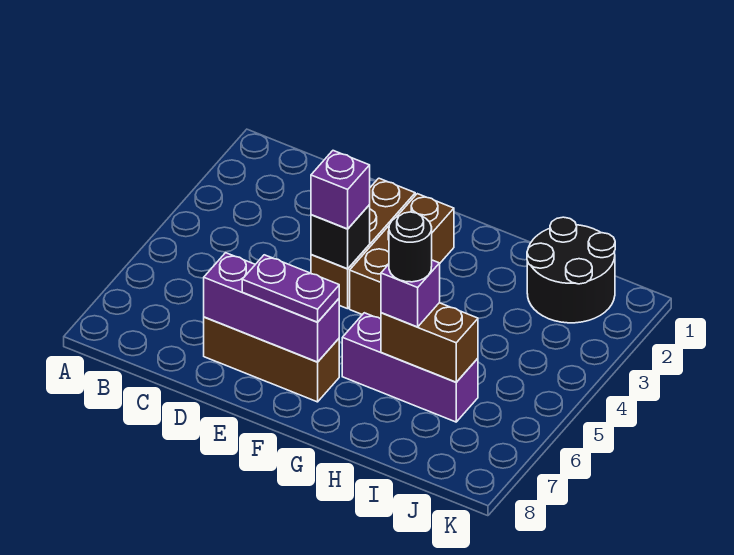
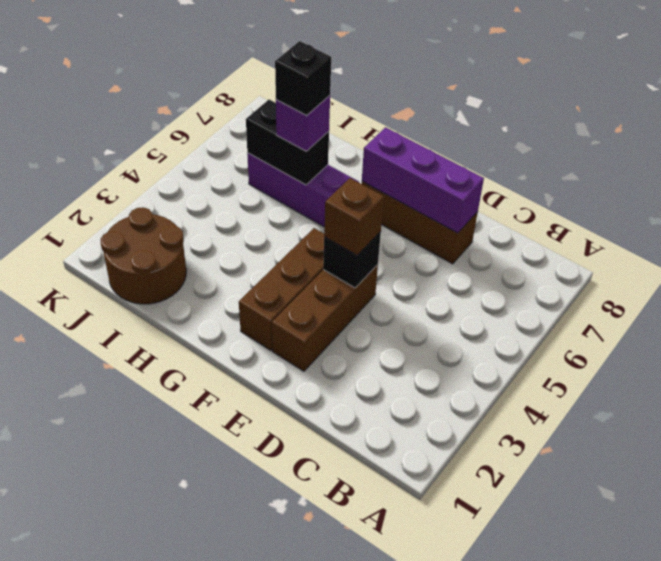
purple 1x1 brick [311,151,370,229] -> brown 1x1 brick [324,178,384,255]
purple 1x2 plate [242,255,339,322] -> none
brown 1x2 brick [381,303,478,382] -> black 1x2 brick [246,100,329,185]
black 1x1 round brick [389,212,432,282] -> black 1x1 brick [275,41,331,115]
black 2x2 round brick [527,217,615,323] -> brown 2x2 round brick [101,207,186,304]

